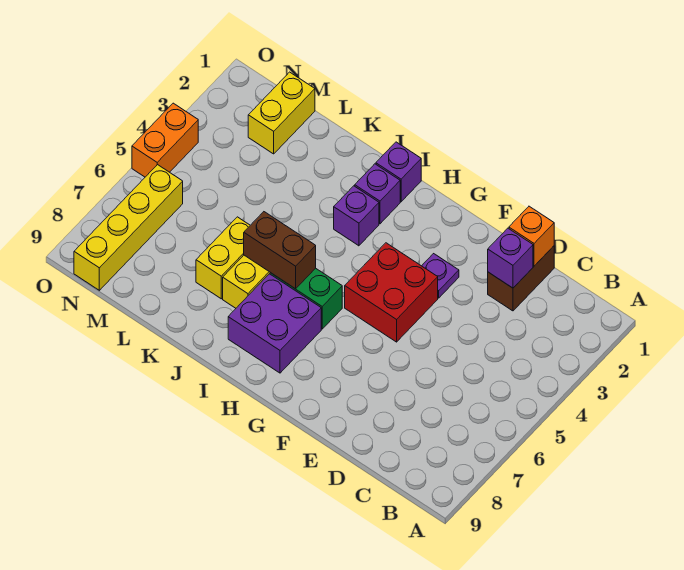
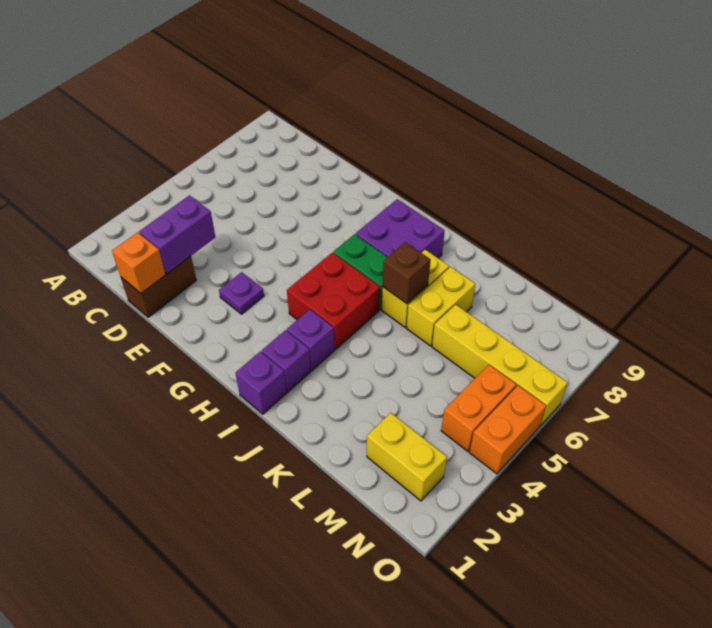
purple 1x1 brick [488,228,533,288] -> purple 1x2 brick [139,195,215,274]
red 2x2 brick [345,243,438,342] -> red 2x2 brick moved to [287,253,380,349]
brown 1x2 brick [244,212,316,289] -> brown 1x1 brick [383,242,430,304]
yellow 1x2 brick [248,72,315,154] -> yellow 1x2 brick turned to [367,413,447,501]
none -> orange 1x2 brick [441,365,516,451]
yellow 1x4 brick [74,164,183,290] -> yellow 1x4 brick turned to [432,305,568,426]

